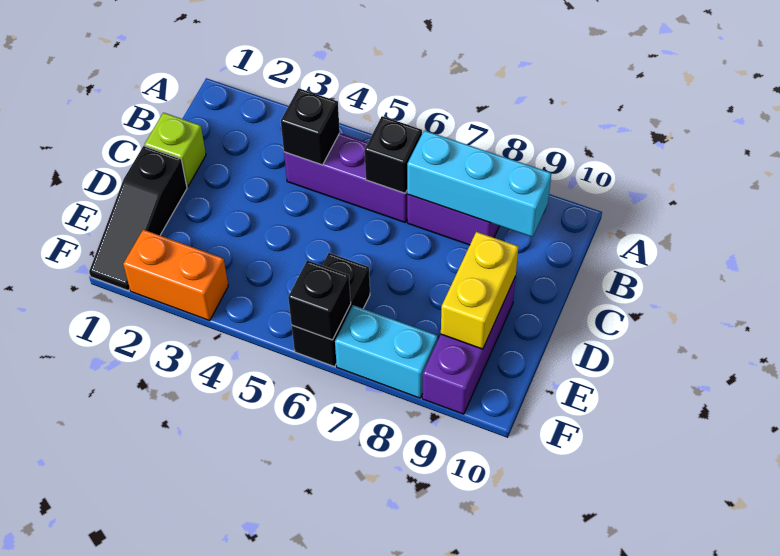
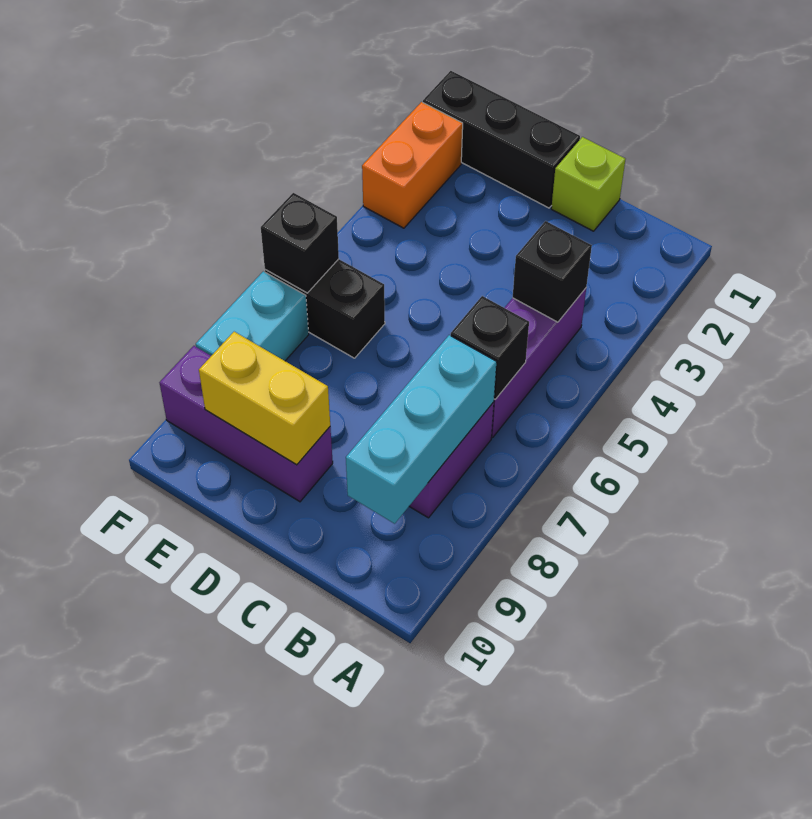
black 1x3 slope [89,146,187,290] -> black 1x3 brick [423,71,580,208]

